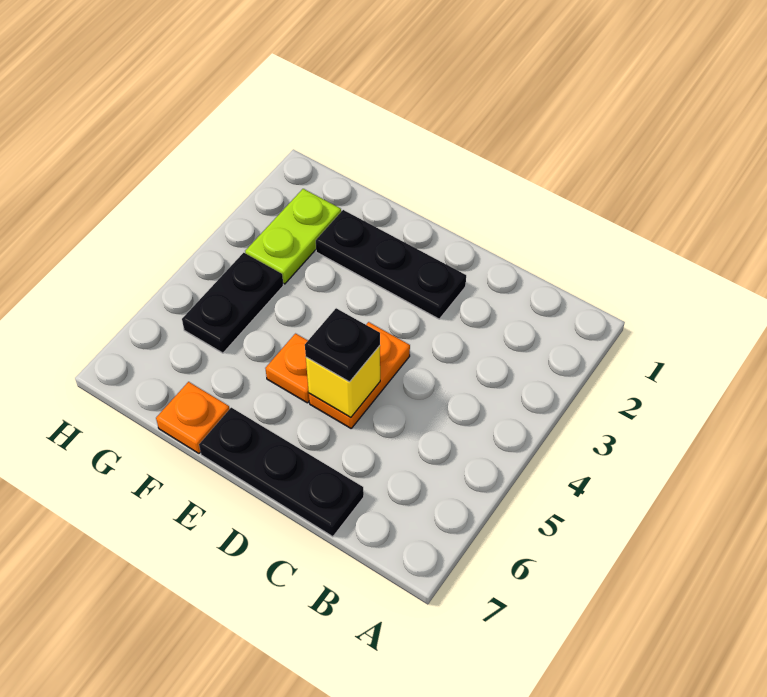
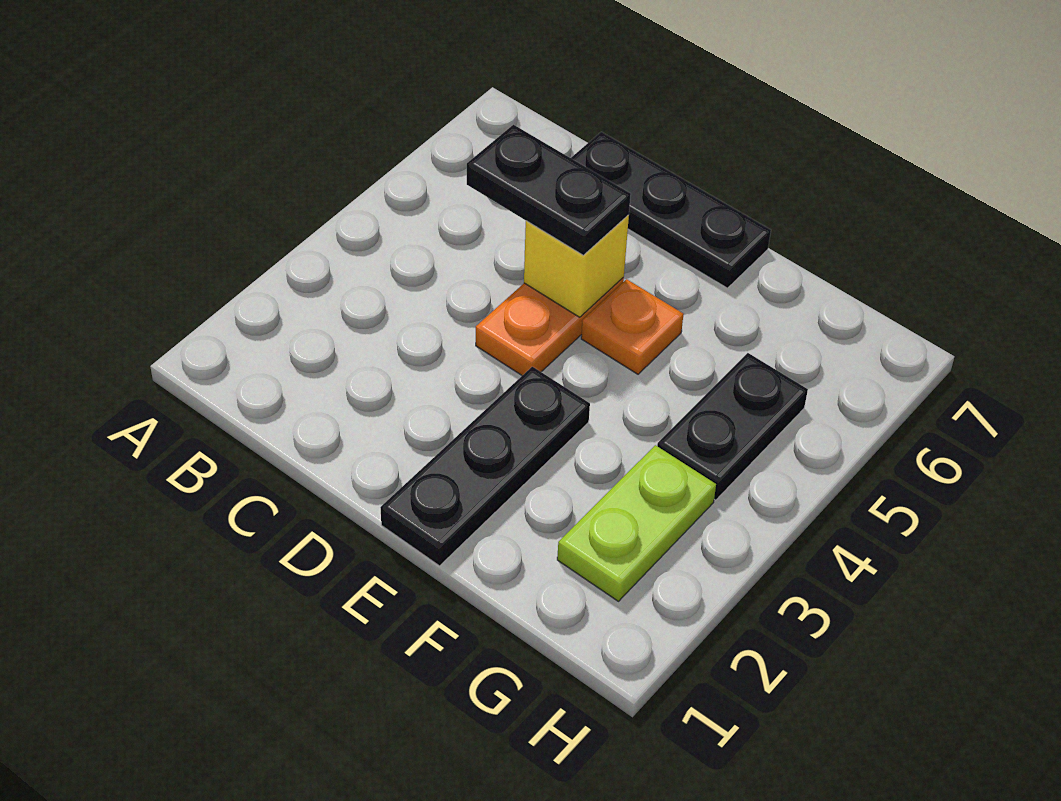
black 1x3 plate [316,210,466,319] -> black 1x3 plate turned to [380,367,590,566]
black 1x1 plate [305,308,380,382] -> black 1x2 plate [467,125,631,255]
orange 1x1 plate [156,382,229,453] -> none

